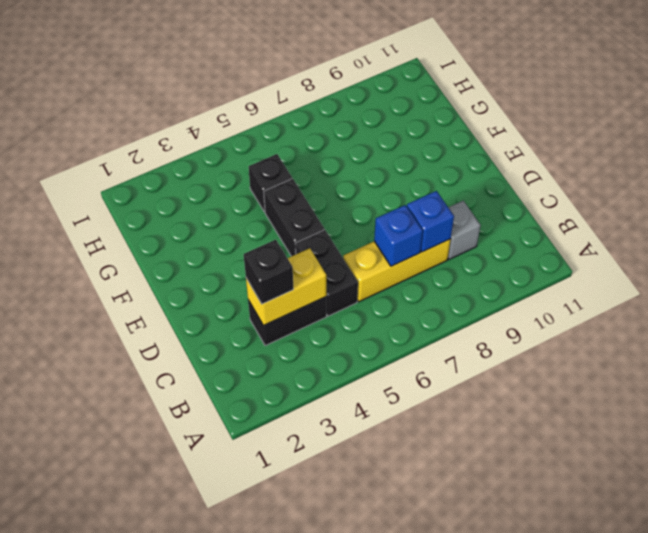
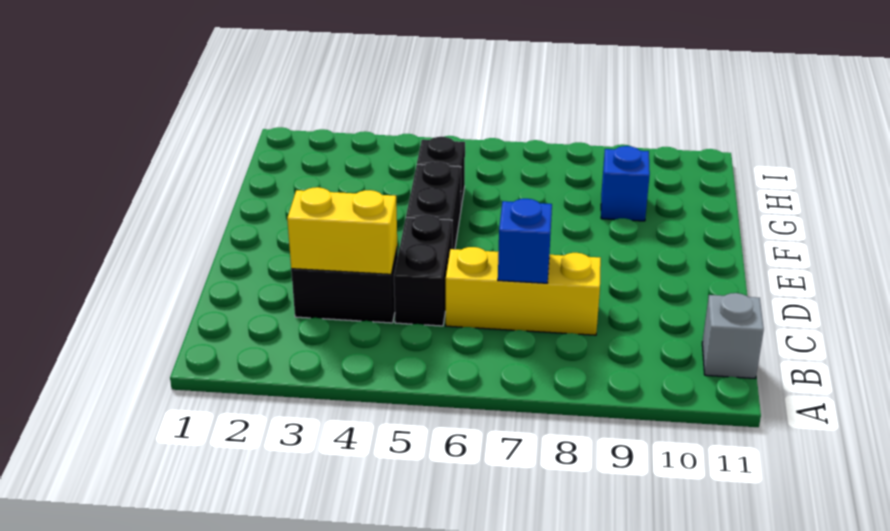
black 1x1 brick [244,240,293,304] -> none
blue 1x1 brick [407,191,454,252] -> blue 1x1 brick moved to [601,146,650,221]
grey 1x1 brick [448,201,481,259] -> grey 1x1 brick moved to [702,293,764,378]

